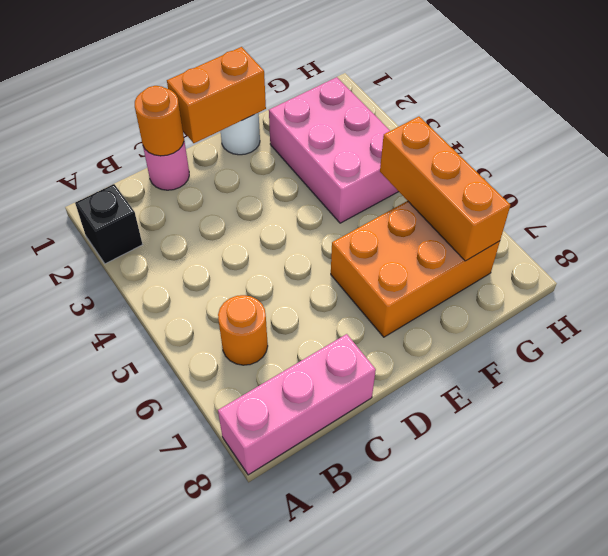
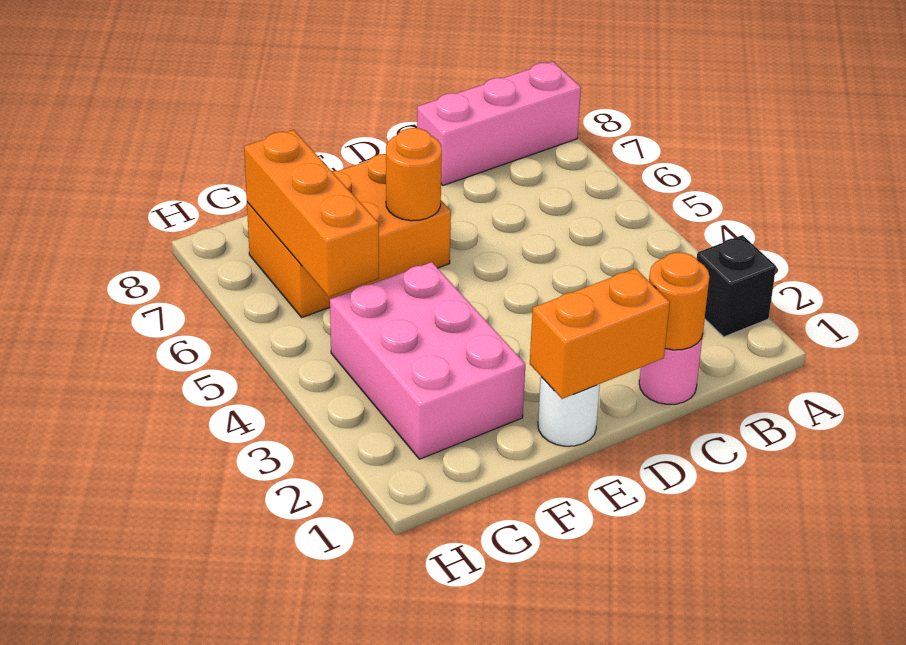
orange 1x1 round brick [218,295,268,365] -> orange 1x1 round brick moved to [386,128,442,221]

